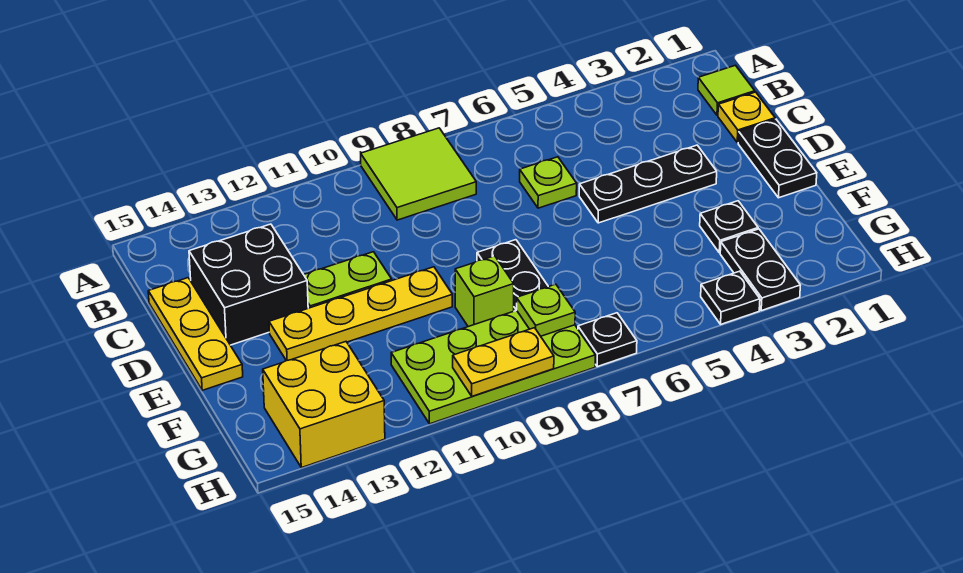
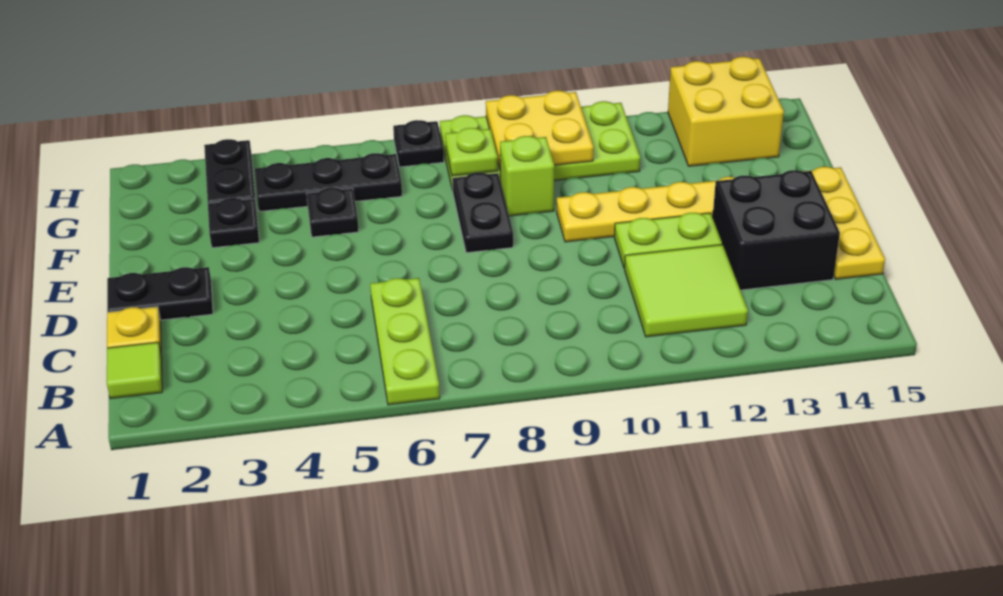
lime 2x2 tile [361,128,476,220] -> lime 2x2 tile moved to [625,245,748,337]
lime 1x1 plate [520,157,577,208] -> lime 1x3 plate [370,278,440,405]
black 1x2 plate [738,119,817,198] -> black 1x2 plate turned to [107,267,213,320]
black 1x3 plate [579,145,717,223] -> black 1x3 plate moved to [255,153,402,212]
black 1x1 plate [701,271,760,324] -> black 1x1 plate moved to [306,188,359,237]
yellow 1x2 plate [453,328,554,396] -> yellow 2x2 plate [486,91,593,169]

